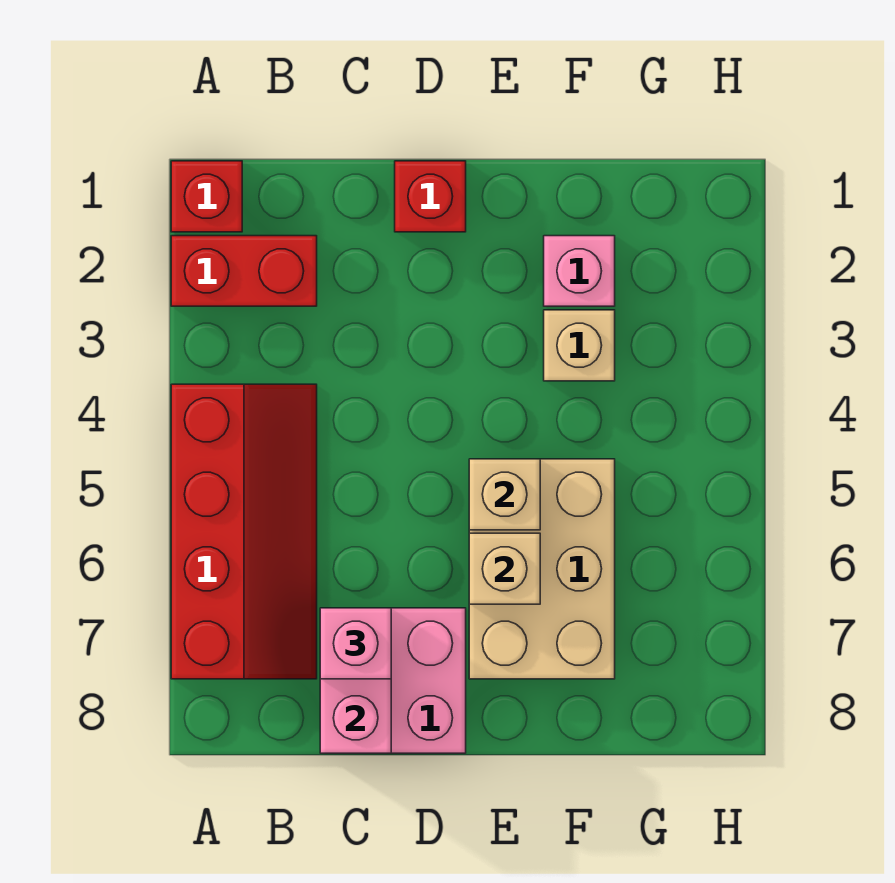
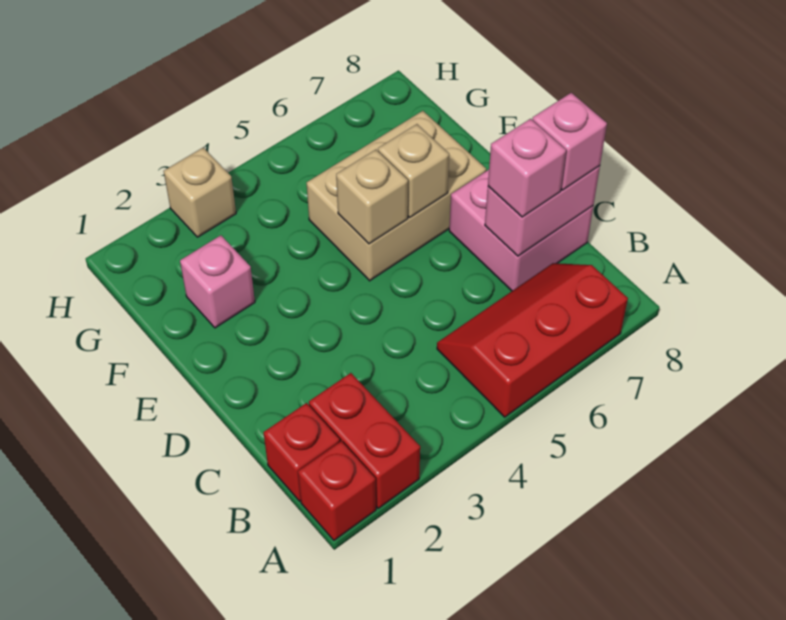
red 2x4 slope [171,384,317,679] -> red 2x3 slope [437,263,628,417]
none -> pink 1x1 brick [532,93,607,190]
red 1x1 brick [395,161,466,232] -> red 1x1 brick moved to [264,403,340,501]
tan 1x1 brick [544,310,615,381] -> tan 1x1 brick moved to [164,148,236,237]

